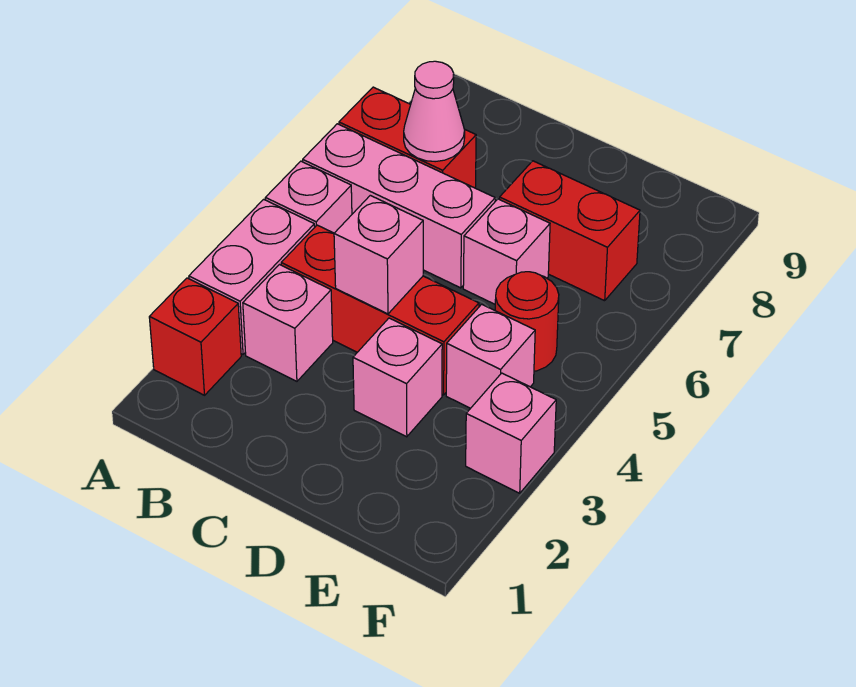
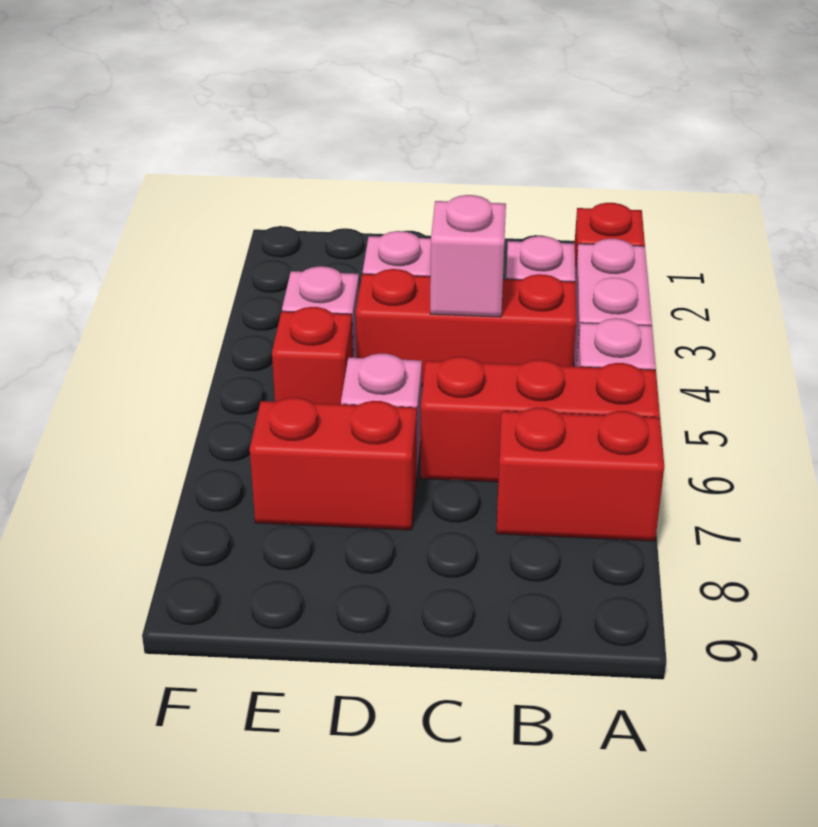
pink 1x3 brick [303,124,495,288] -> red 1x3 brick [421,357,660,482]
pink 1x1 cone [404,61,465,162] -> none
red 1x1 round brick [495,272,559,371] -> red 1x1 brick [272,307,353,404]
pink 1x1 brick [466,373,556,493] -> none

